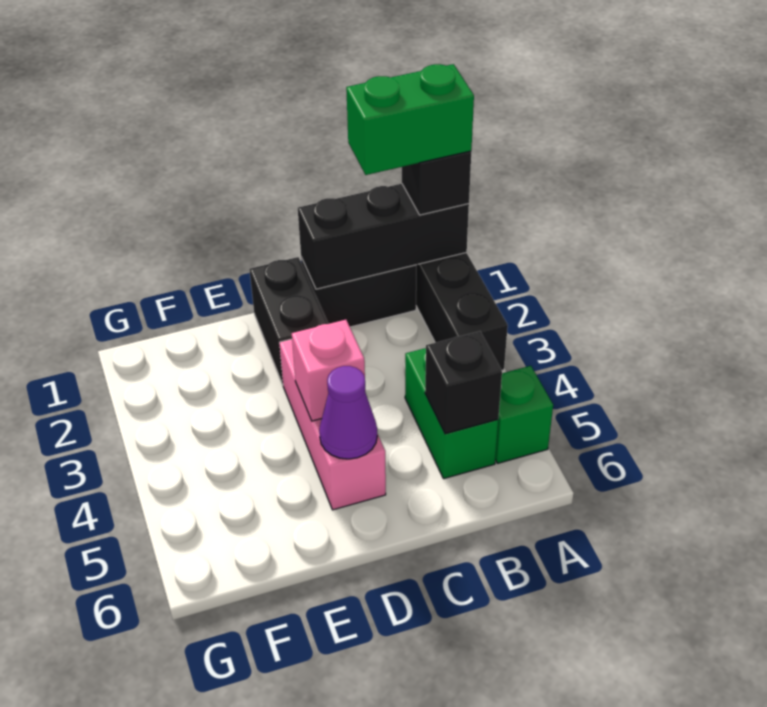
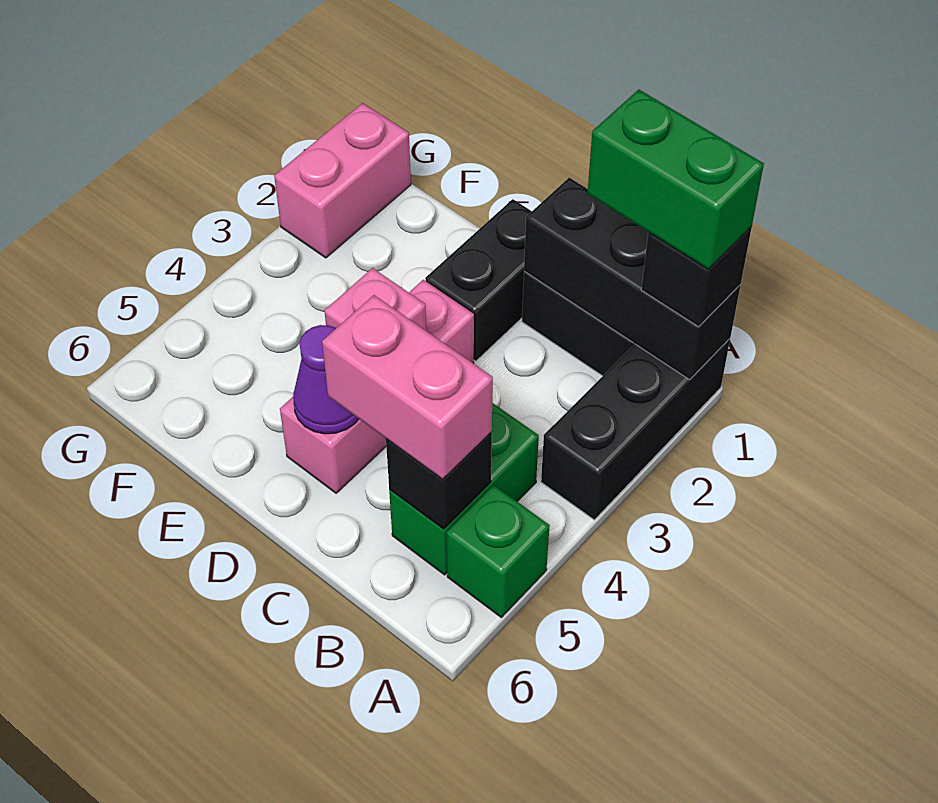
none -> pink 1x2 brick [322,295,493,479]
none -> pink 1x2 brick [274,103,411,258]

